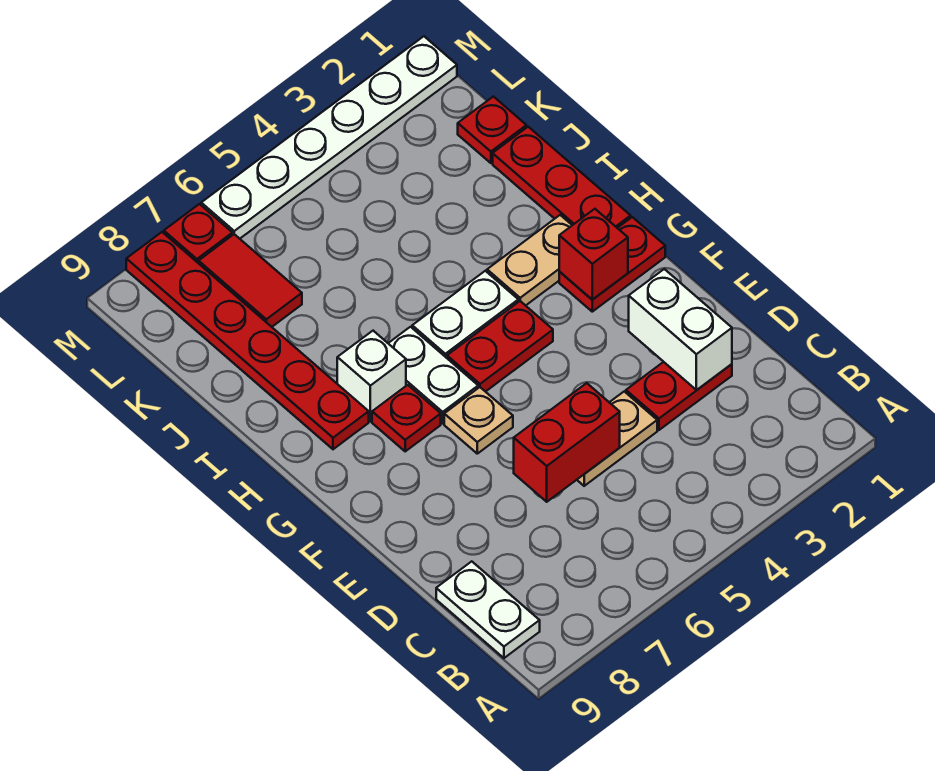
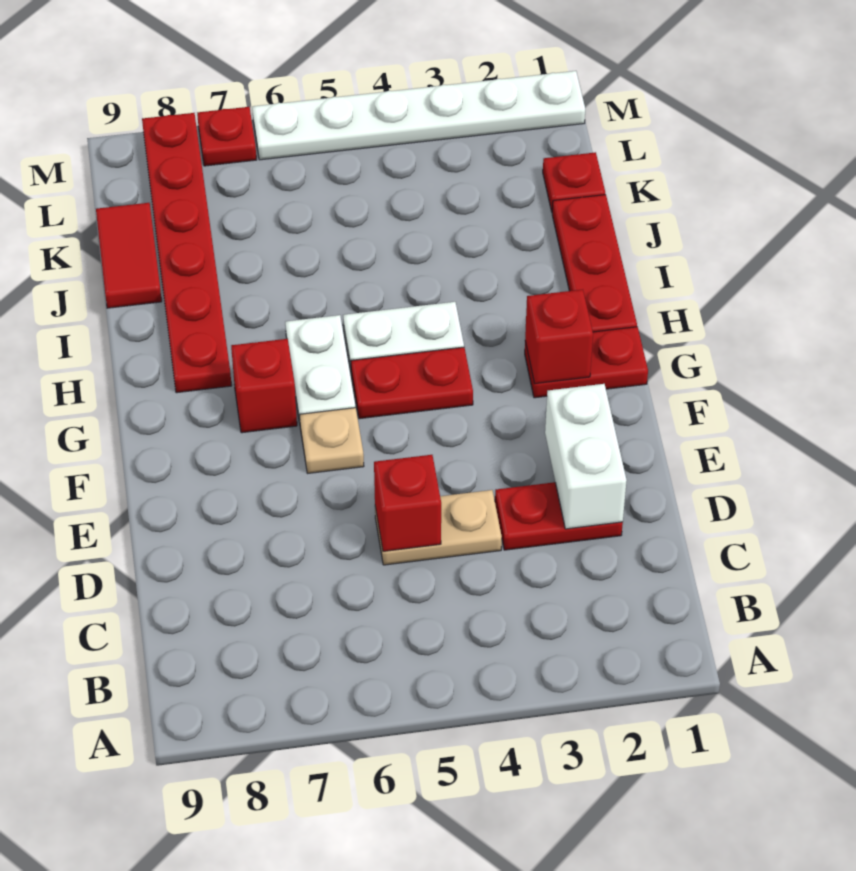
white 1x2 plate [436,561,540,658] -> none
red 1x2 brick [514,383,620,502] -> red 1x1 brick [374,455,441,551]
red 1x1 plate [372,385,441,451] -> red 1x1 brick [231,339,297,433]
tan 1x2 plate [487,215,572,306] -> none
white 1x1 brick [337,331,406,421] -> none
red 1x2 tile [199,234,302,327] -> red 1x2 tile moved to [96,203,162,308]

